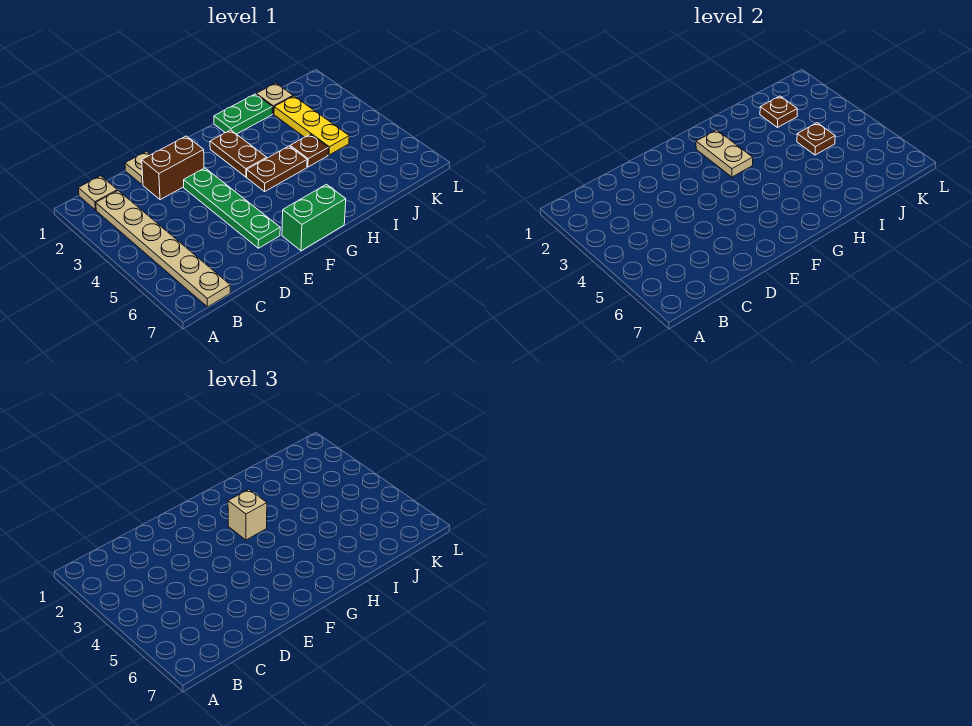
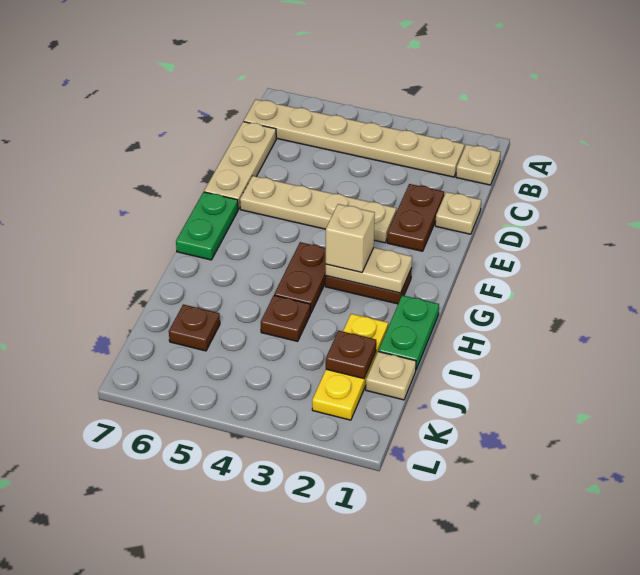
none -> tan 1x3 plate [204,122,276,209]
brown 1x2 brick [142,136,204,200] -> brown 1x2 plate [387,184,444,251]
green 1x4 plate [184,168,280,248] -> tan 1x4 plate [240,176,396,243]
green 1x2 brick [282,184,346,251] -> green 1x2 plate [176,192,238,260]
yellow 1x3 plate [274,96,349,155] -> yellow 1x3 plate turned to [312,314,388,420]
brown 1x1 plate [797,123,835,155] -> brown 1x1 plate moved to [169,304,220,351]

